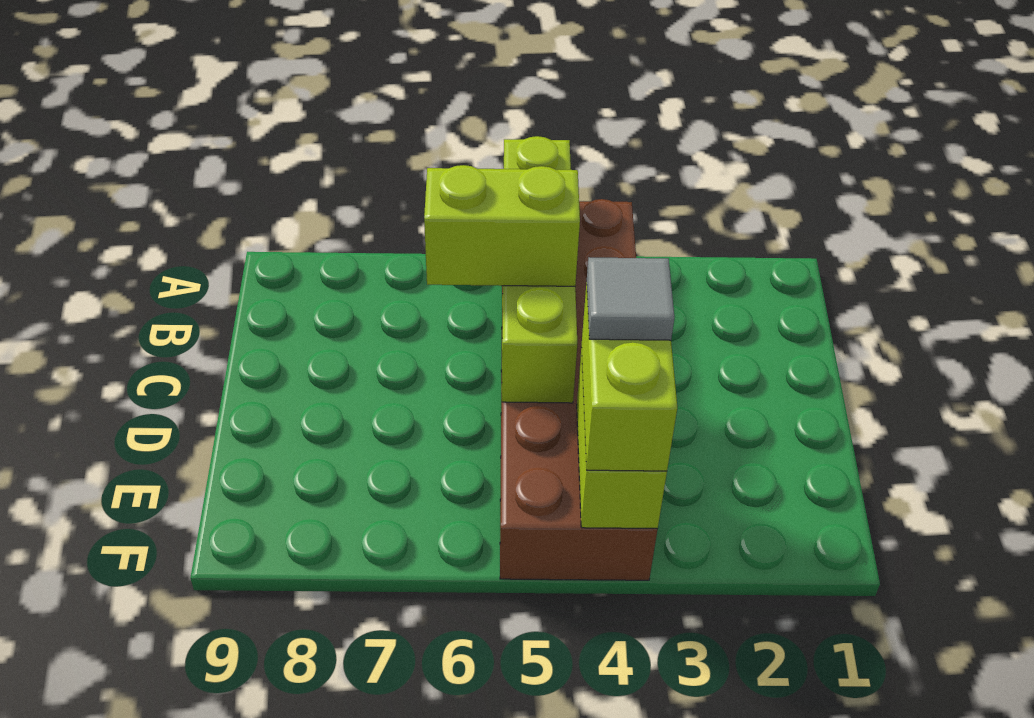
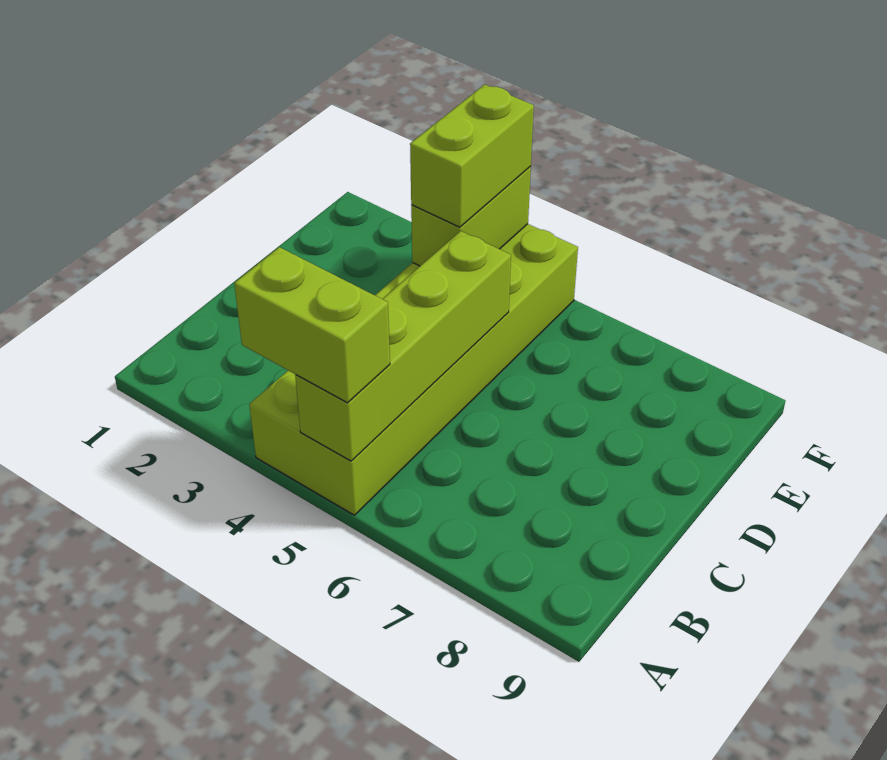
brown 2x6 brick [500,199,658,580] -> lime 2x6 brick [249,224,578,515]
lime 1x2 brick [424,165,580,286] -> lime 1x2 brick moved to [234,247,390,403]
grey 1x1 tile [587,257,674,340] -> none

